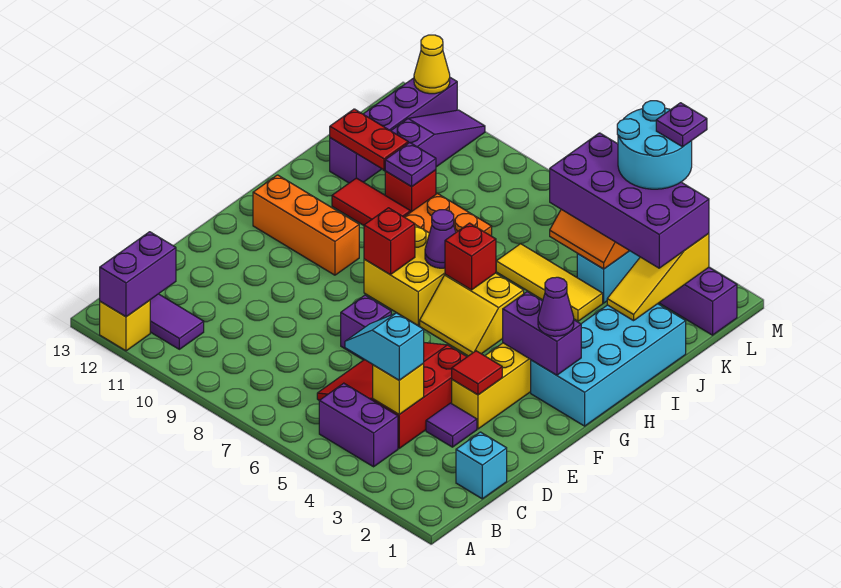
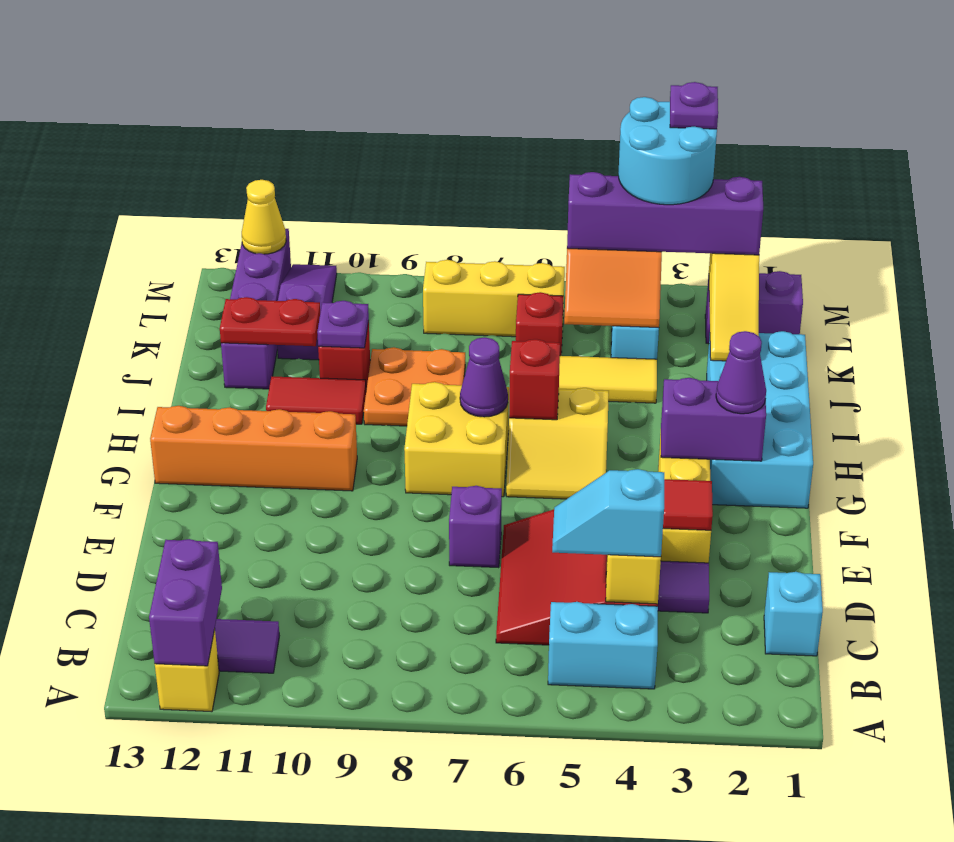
purple 1x2 brick [319,383,398,467] -> cyan 1x2 brick [548,602,658,689]
red 1x1 brick [364,208,415,275] -> red 1x1 brick moved to [516,292,563,356]
orange 1x3 brick [253,175,359,275] -> orange 1x4 brick [150,406,357,491]
purple 2x4 brick [550,133,709,268] -> purple 1x4 brick [567,172,763,255]
none -> yellow 1x3 brick [423,260,565,337]

